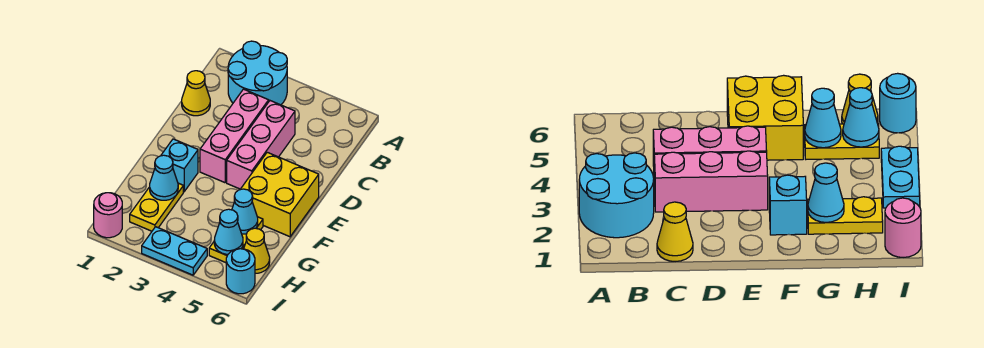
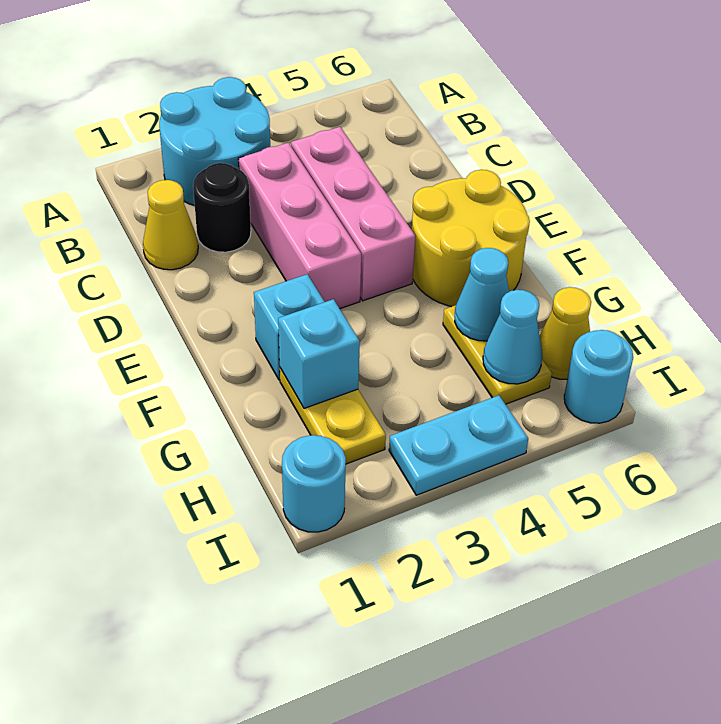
none -> black 1x1 round brick [193,163,251,252]
yellow 2x2 brick [240,152,319,237] -> yellow 2x2 round brick [412,170,530,307]
cyan 1x1 cone [150,155,178,200] -> cyan 1x1 brick [278,299,360,408]
pink 1x1 round brick [94,193,122,238] -> cyan 1x1 round brick [282,435,346,532]

